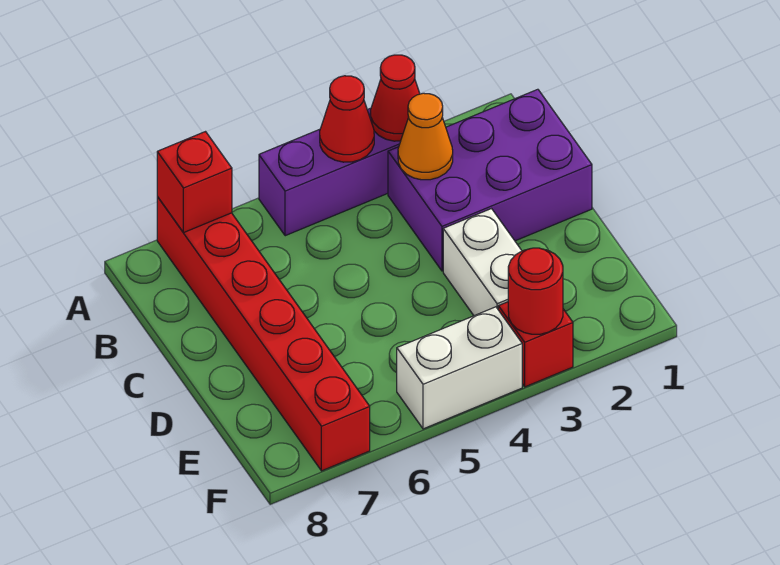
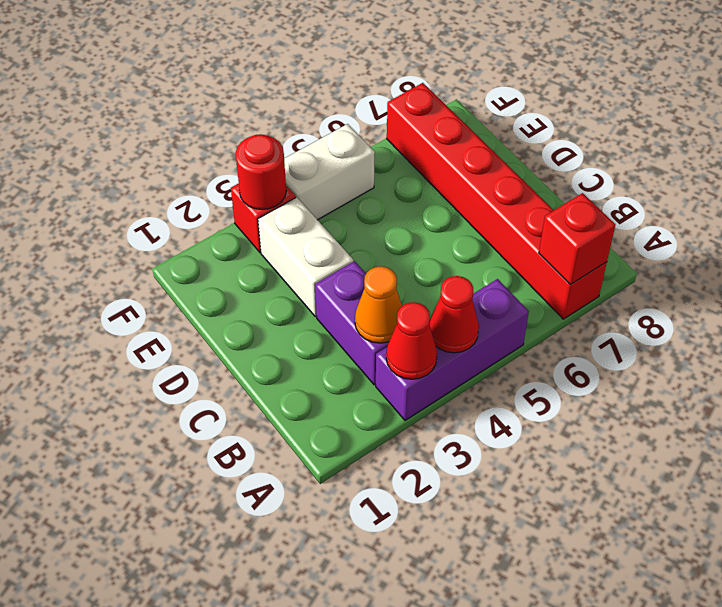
purple 2x3 brick [388,89,592,271] -> purple 1x2 brick [315,261,389,385]

